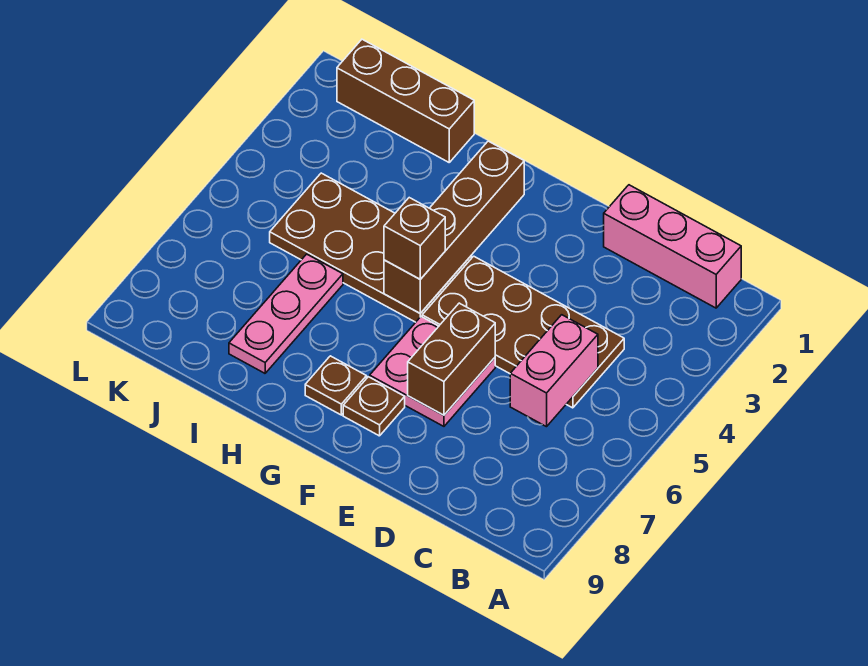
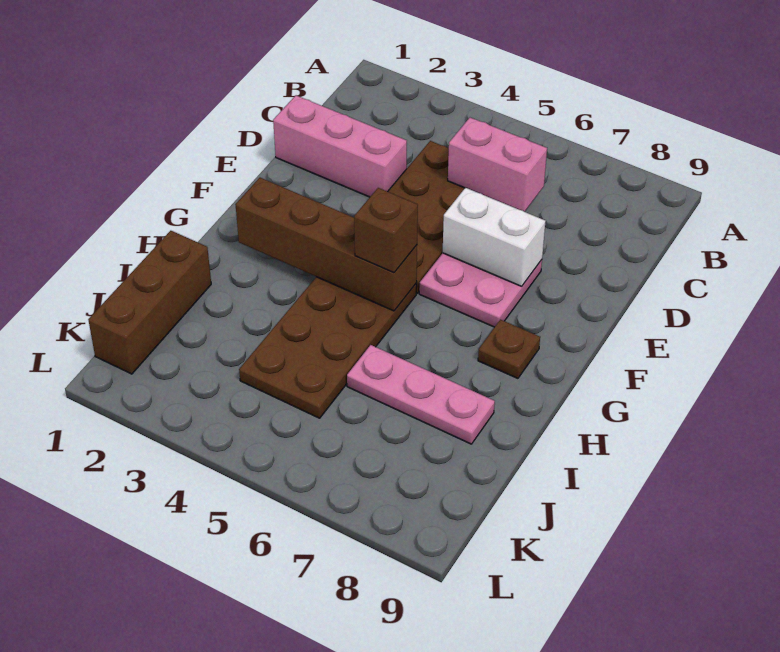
pink 1x3 brick [604,185,741,308] -> pink 1x3 brick turned to [273,96,407,197]
brown 1x2 brick [408,303,495,415] -> white 1x2 brick [443,188,546,286]
brown 1x1 plate [343,377,405,436] -> none

